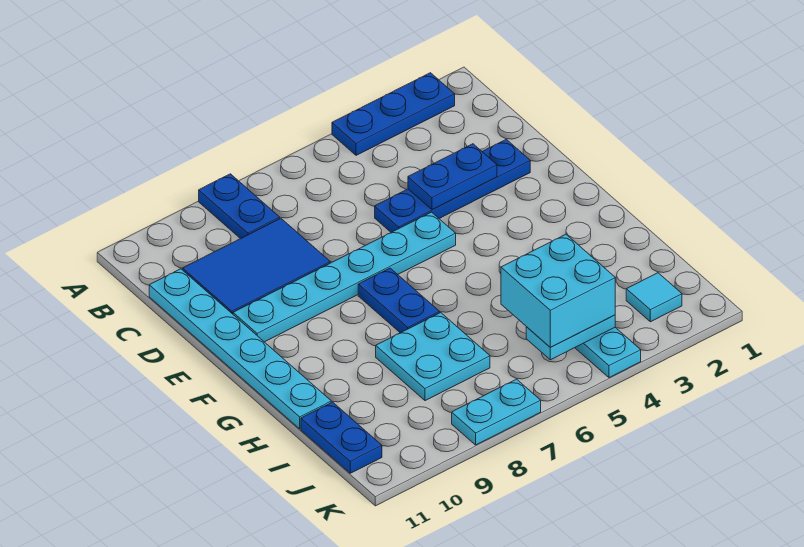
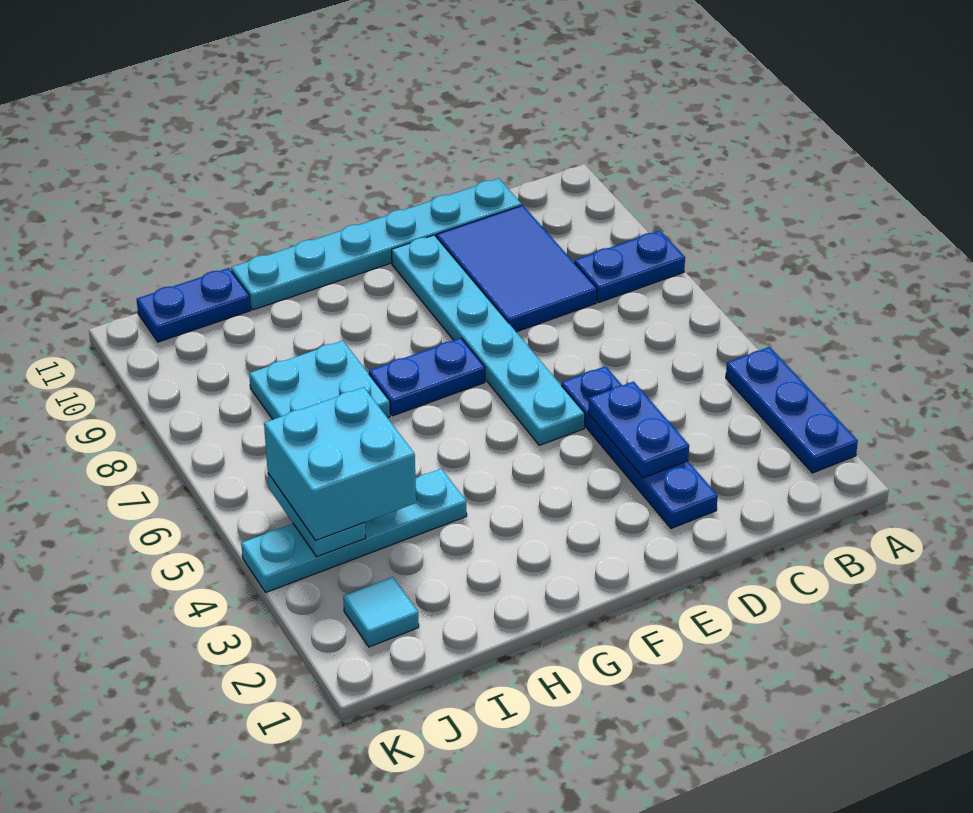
cyan 1x2 plate [452,379,541,445] -> none

